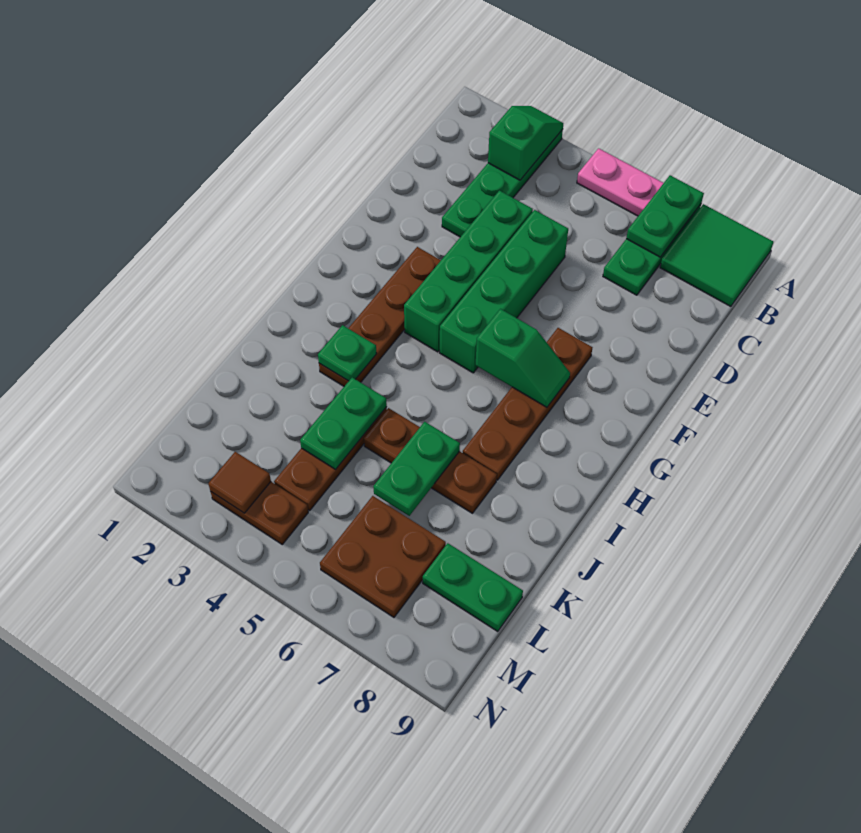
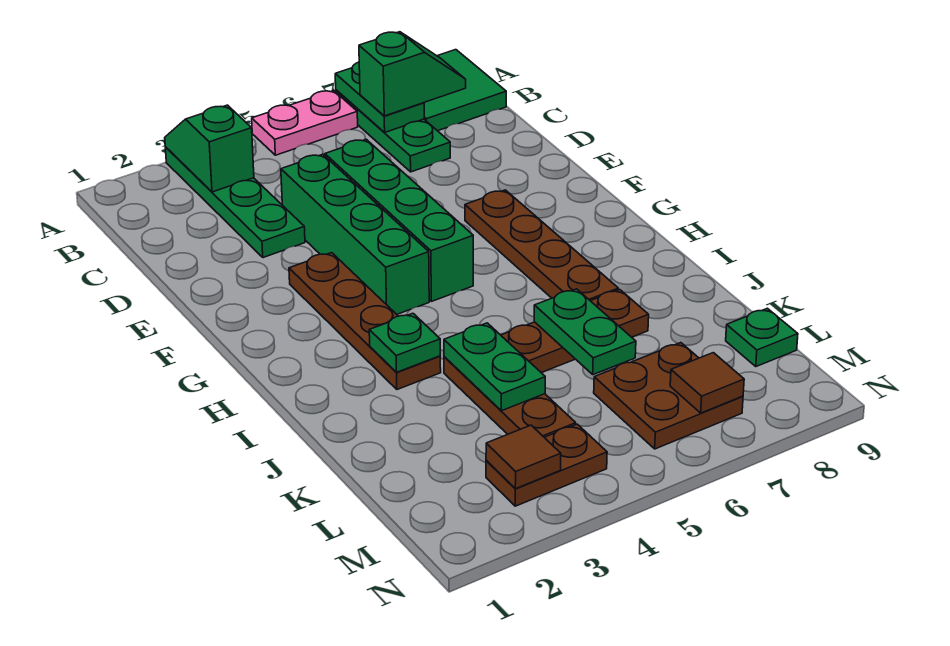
green 1x2 slope [476,309,570,407] -> green 1x2 slope moved to [359,32,466,116]
green 1x2 plate [423,543,523,631] -> green 1x1 plate [726,308,798,366]
none -> brown 1x1 tile [670,353,744,413]

